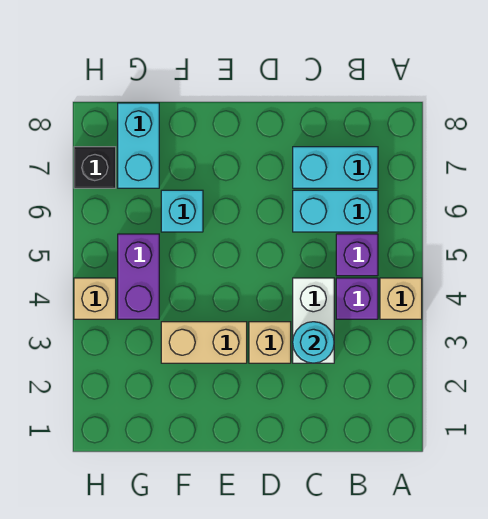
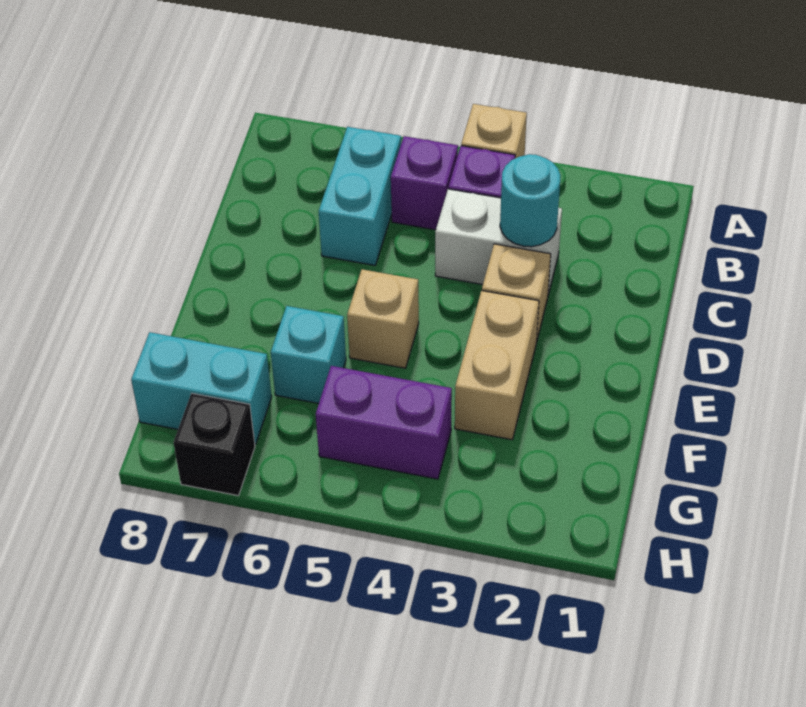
cyan 1x2 brick [293,147,378,188] -> none
tan 1x1 brick [74,278,116,319] -> tan 1x1 brick moved to [347,269,419,368]

